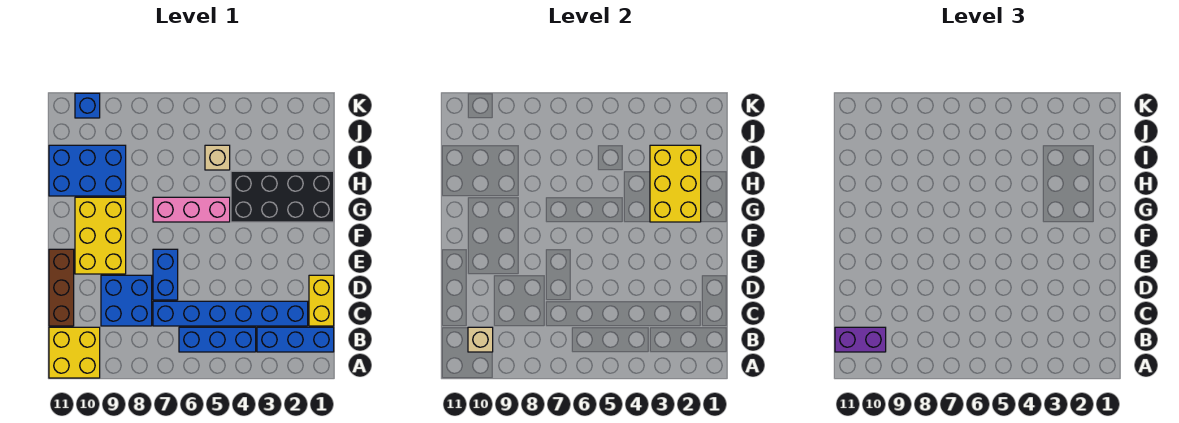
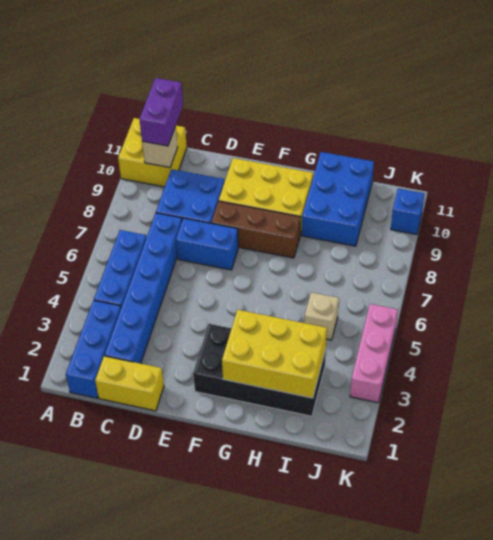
brown 1x3 brick [49,249,74,326] -> brown 1x3 brick moved to [211,201,300,258]
black 2x4 brick [231,171,334,222] -> black 2x4 brick turned to [193,324,326,416]
pink 1x3 brick [153,197,230,222] -> pink 1x3 brick moved to [350,304,398,403]

